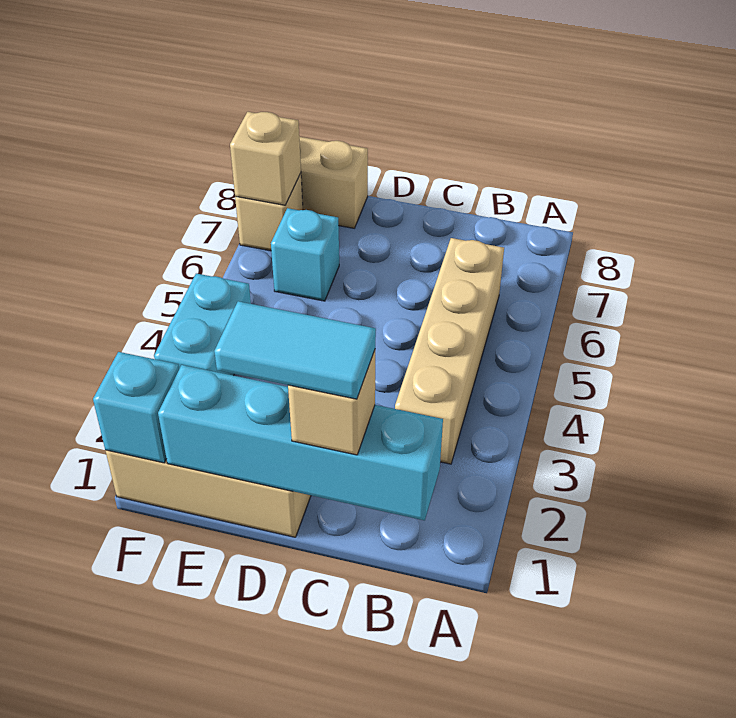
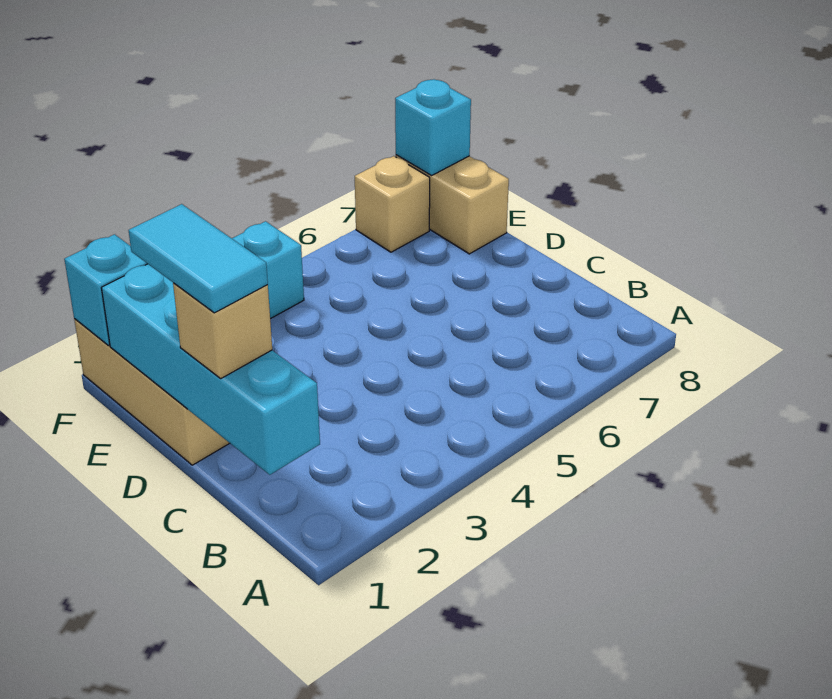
tan 1x4 brick [395,238,504,464] -> none
cyan 1x1 brick [271,208,339,301] -> cyan 1x1 brick moved to [395,80,471,175]
tan 1x1 brick [230,112,301,205] -> none

